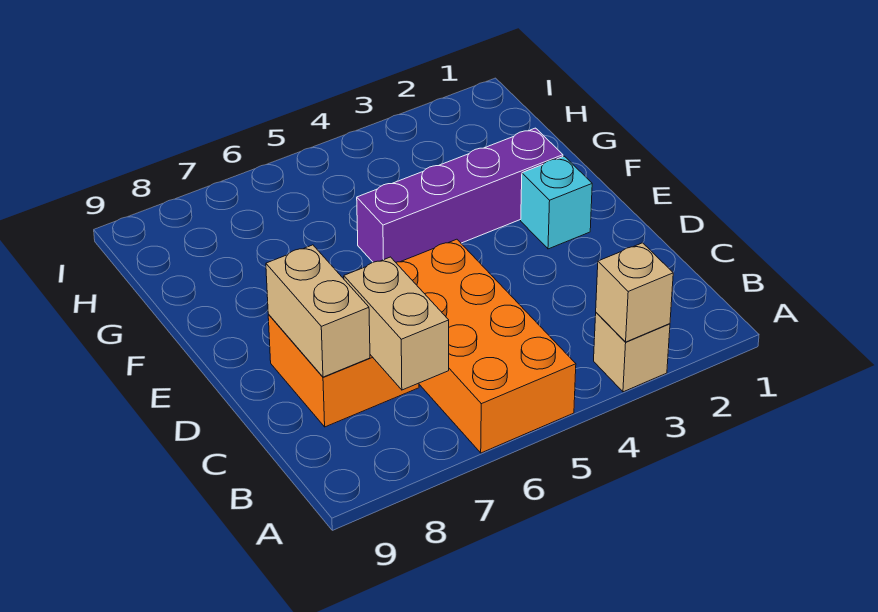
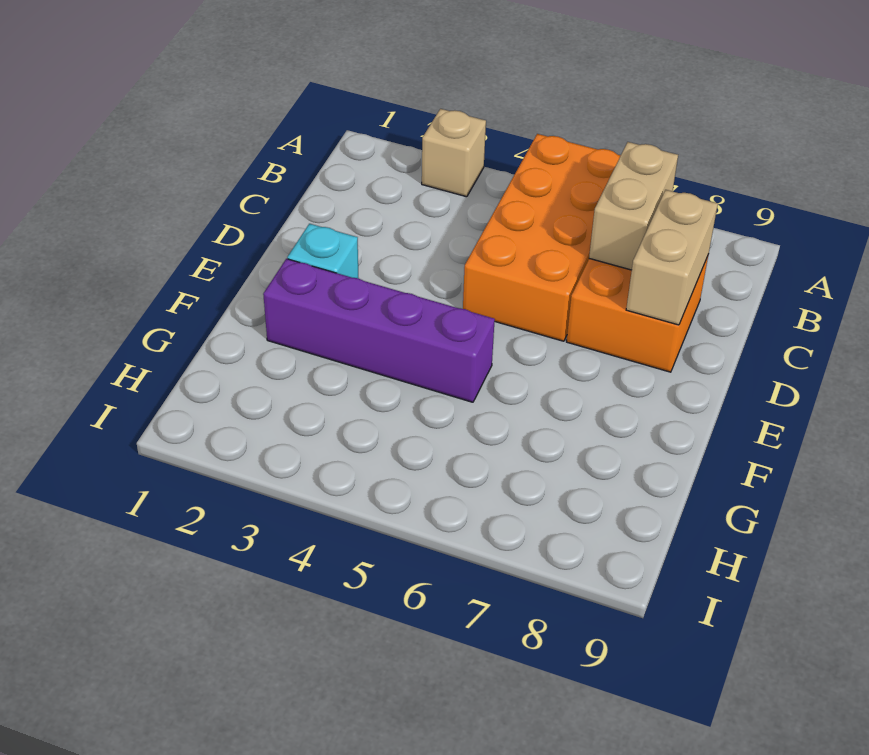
tan 1x1 brick [596,243,673,342] -> none

